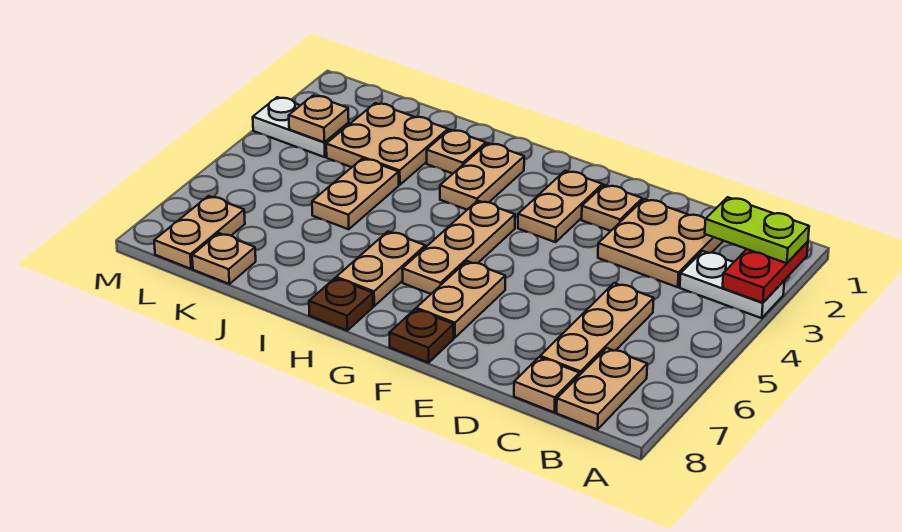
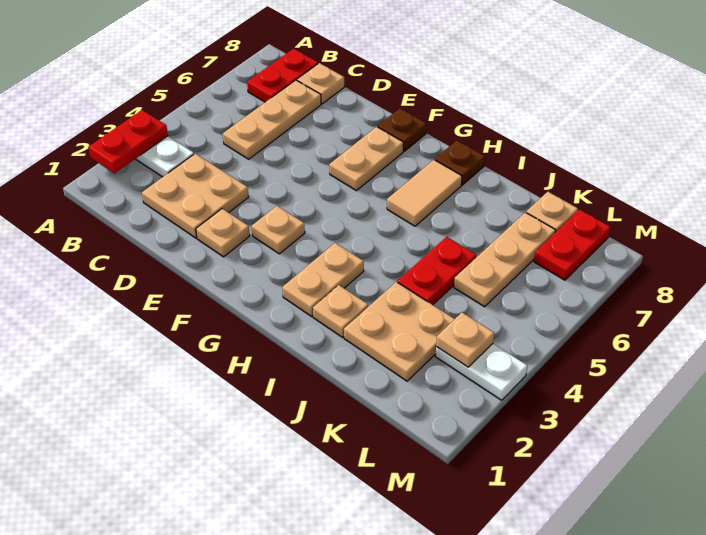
lime 1x2 plate [705,197,809,263] -> none
tan 1x2 plate [557,348,647,430] -> red 1x2 plate [247,49,318,102]
tan 1x2 plate [518,171,603,242] -> tan 1x1 plate [252,206,305,254]
tan 1x3 plate [402,201,515,294] -> tan 1x3 plate moved to [454,212,556,307]
tan 1x2 plate [336,231,425,306] -> tan 1x2 tile [387,160,462,226]
tan 1x2 plate [312,158,399,229] -> red 1x2 plate [398,237,477,305]
tan 1x2 plate [154,196,245,269] -> red 1x2 plate [534,209,611,280]

